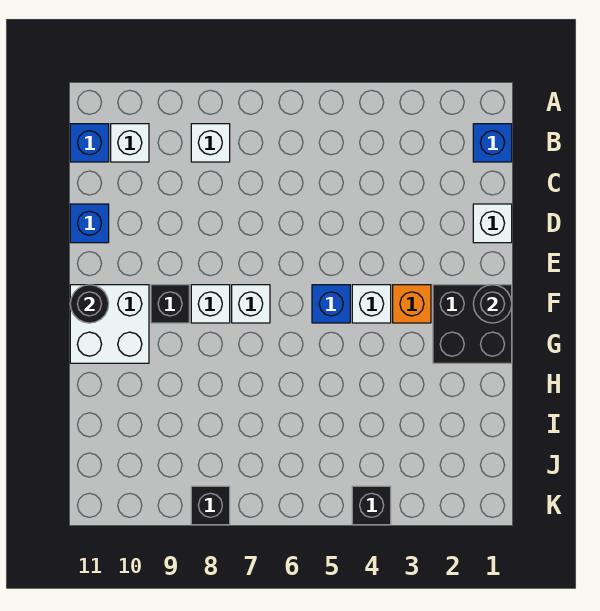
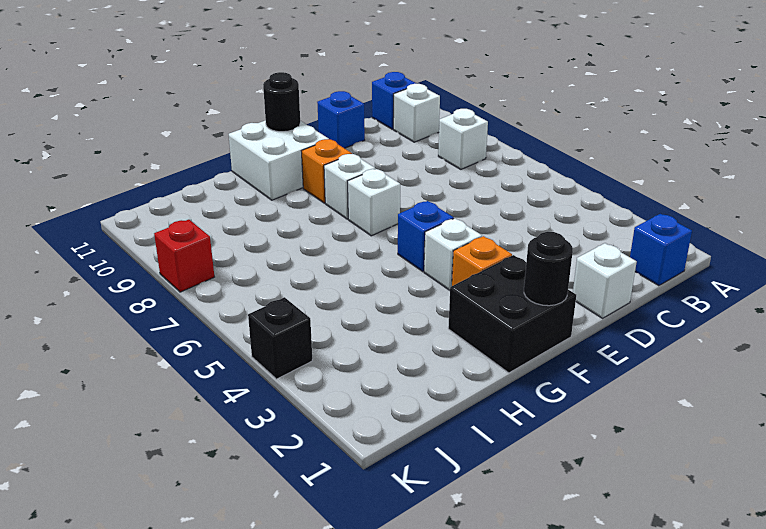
black 1x1 brick [151,285,189,323] -> orange 1x1 brick [302,139,352,203]
black 1x1 brick [191,486,230,525] -> red 1x1 brick [154,220,214,292]

